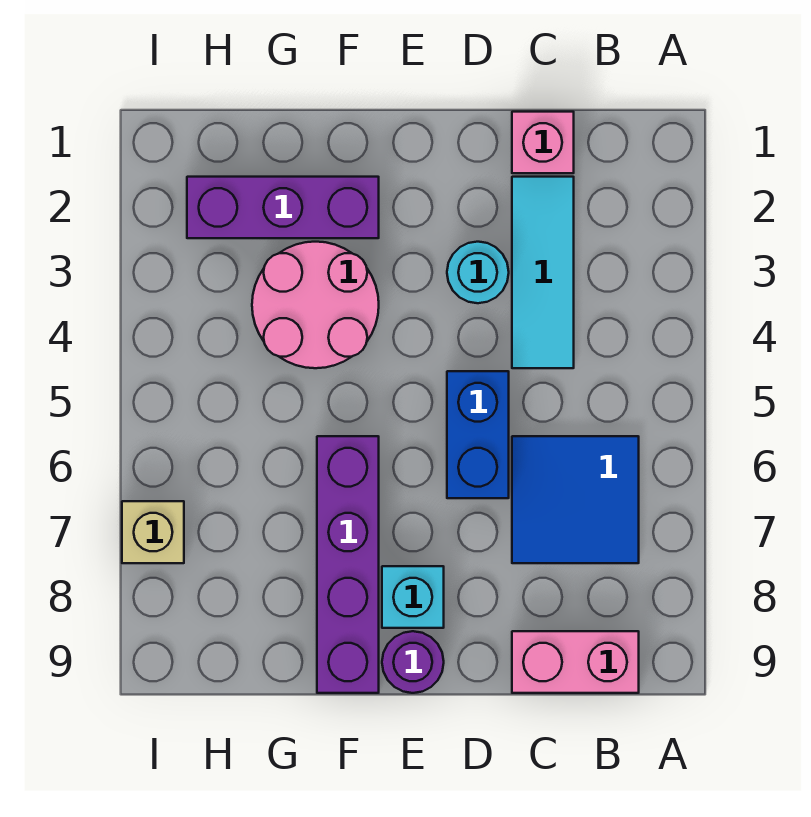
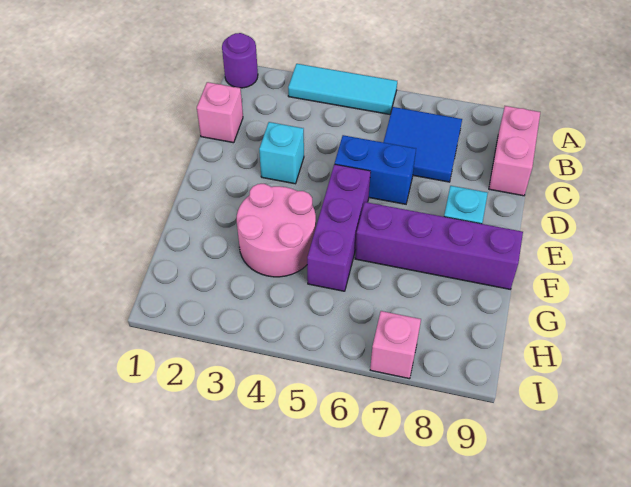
cyan 1x3 tile [512,177,574,368] -> cyan 1x3 tile moved to [288,64,397,114]
cyan 1x1 round brick [447,242,509,303] -> cyan 1x1 brick [259,122,304,184]
purple 1x1 round brick [382,631,444,693] -> purple 1x1 round brick moved to [222,33,258,88]
purple 1x3 brick [187,177,379,238] -> purple 1x3 brick moved to [307,164,371,291]
tan 1x1 brick [122,501,184,563] -> pink 1x1 brick [370,311,421,379]

